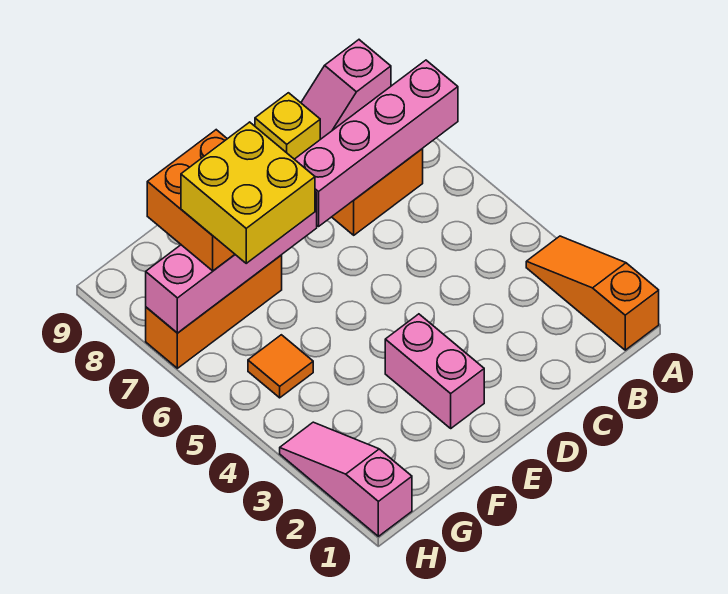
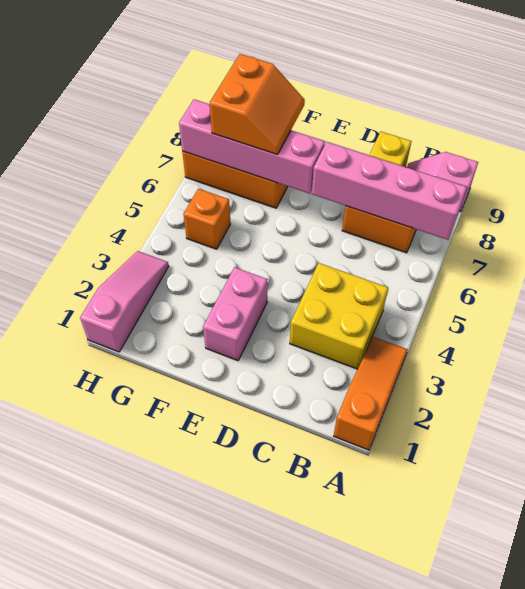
yellow 2x2 brick [181,122,315,263] -> yellow 2x2 brick moved to [290,263,388,369]
orange 2x2 brick [147,130,235,271] -> orange 2x2 slope [210,54,305,155]
orange 1x1 tile [248,335,313,398] -> orange 1x1 brick [183,189,230,249]

